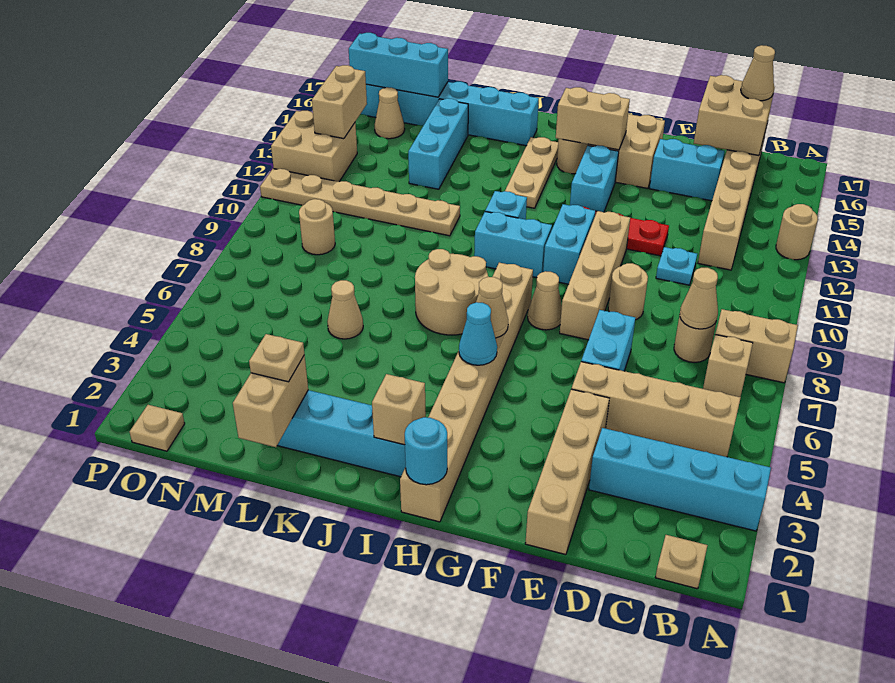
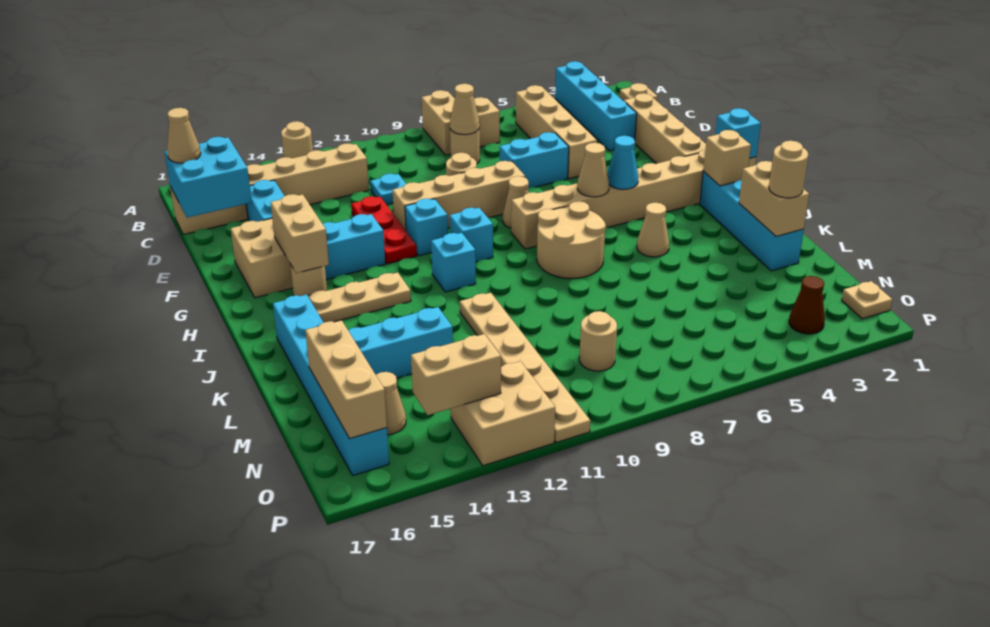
tan 2x2 brick [694,75,775,155] -> cyan 2x2 brick [164,137,252,218]
tan 1x4 brick [525,389,609,555] -> tan 1x4 brick turned to [624,93,706,164]
cyan 1x2 brick [543,204,595,284] -> cyan 1x1 brick [405,199,448,256]
cyan 1x1 round brick [405,417,447,485] -> cyan 1x1 brick [715,108,761,158]
cyan 1x2 brick [474,212,552,278] -> cyan 1x1 brick [450,208,493,262]
tan 1x2 brick [233,355,308,447] -> tan 1x2 brick turned to [739,161,809,237]
tan 1x1 plate [249,334,304,382] -> tan 1x1 round brick [769,141,808,198]
tan 1x1 cone [327,280,363,339] -> tan 1x1 cone moved to [637,203,669,257]
cyan 1x3 brick [349,33,448,97] -> tan 1x3 brick [305,320,387,439]
none -> brown 1x1 cone [789,276,825,334]

